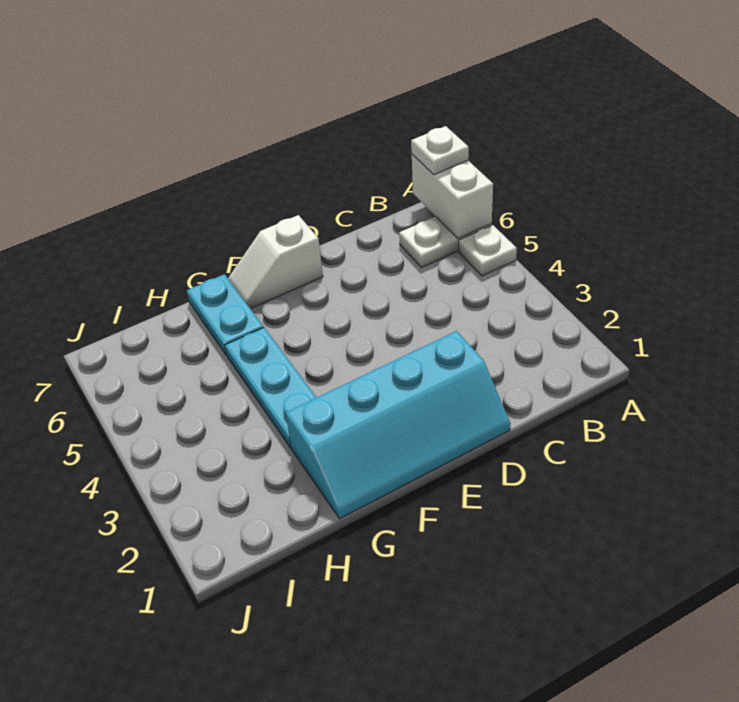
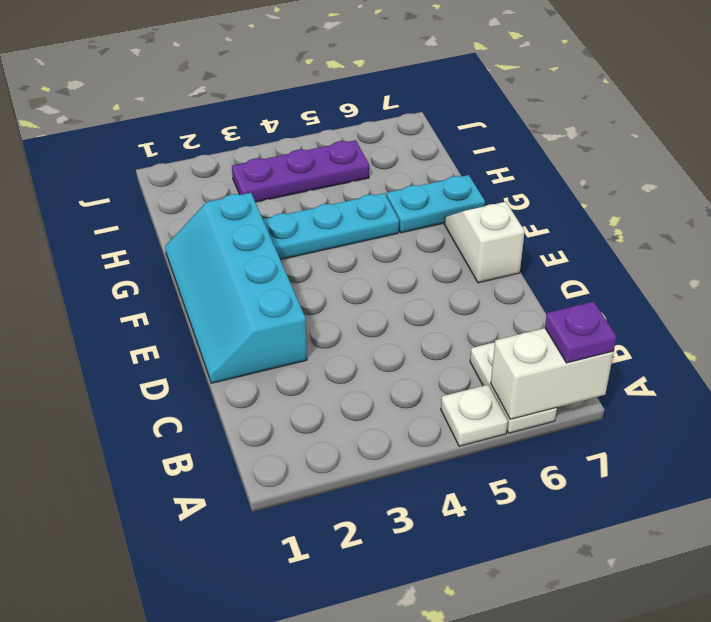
white 1x1 plate [411,126,469,175] -> purple 1x1 plate [545,302,617,363]
none -> purple 1x3 plate [232,140,369,202]

